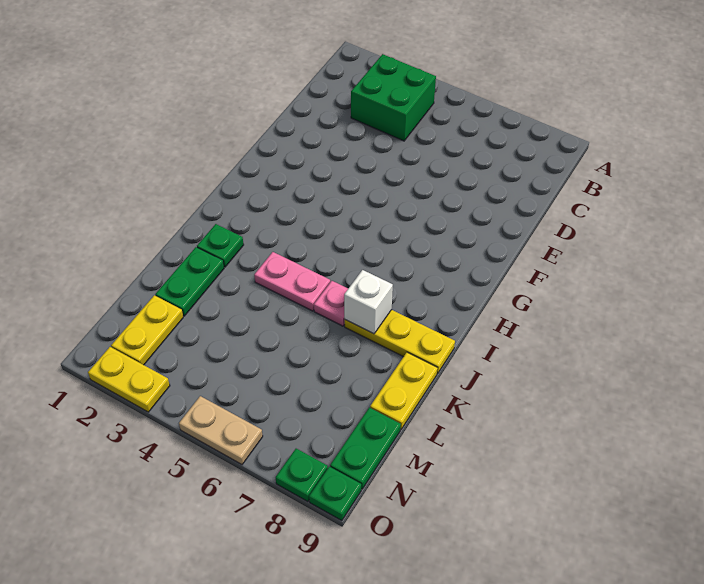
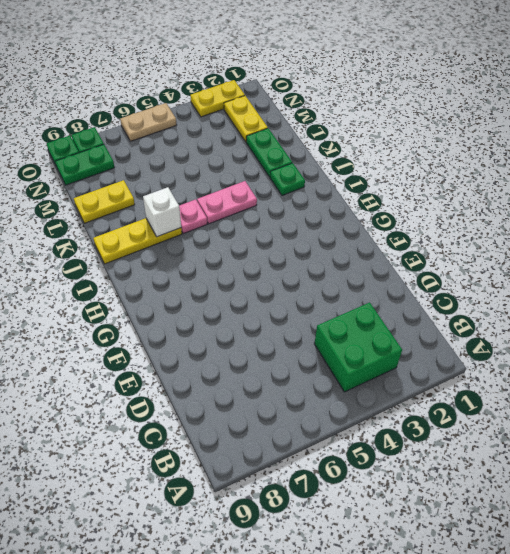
yellow 1x2 plate [370,352,438,429] -> yellow 1x2 plate turned to [74,180,135,223]
green 1x2 plate [330,407,401,489] -> green 1x2 plate turned to [55,144,115,185]

